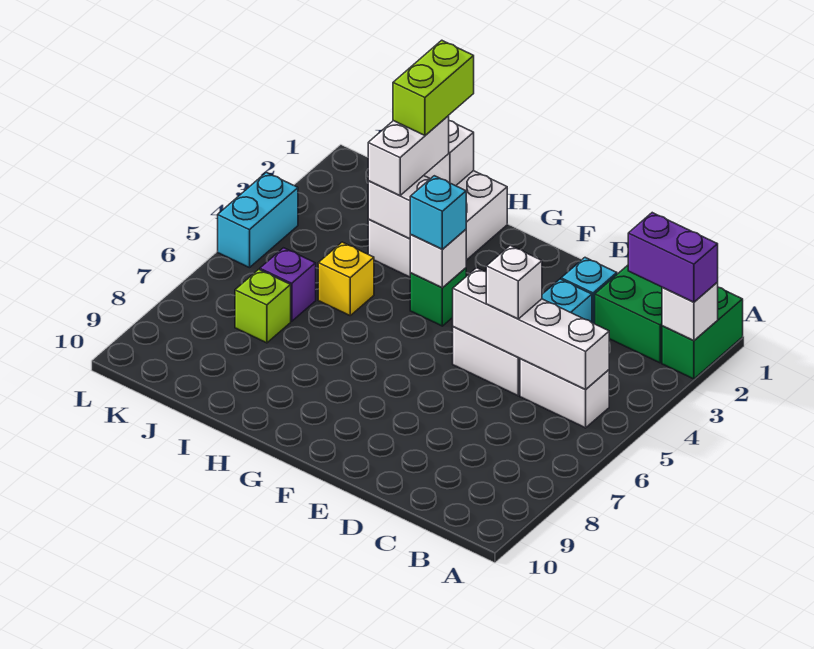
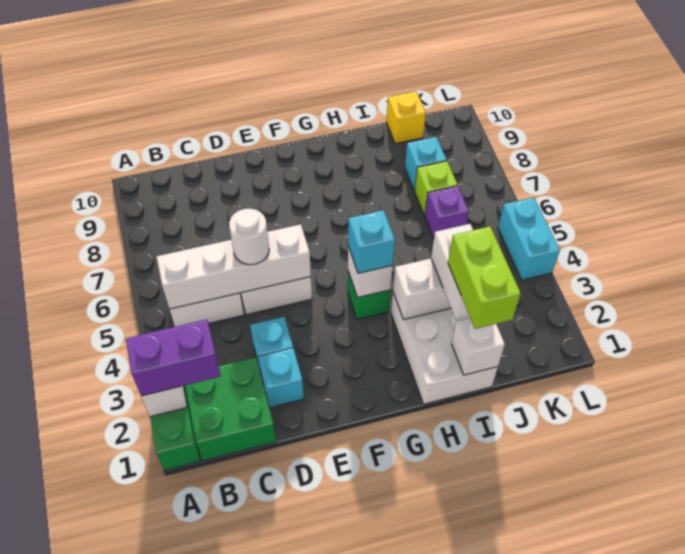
white 1x1 brick [486,245,542,319] -> white 1x1 round brick [229,208,269,265]
yellow 1x1 brick [318,242,374,315] -> yellow 1x1 brick moved to [386,91,426,144]
none -> cyan 1x1 brick [405,137,447,191]

